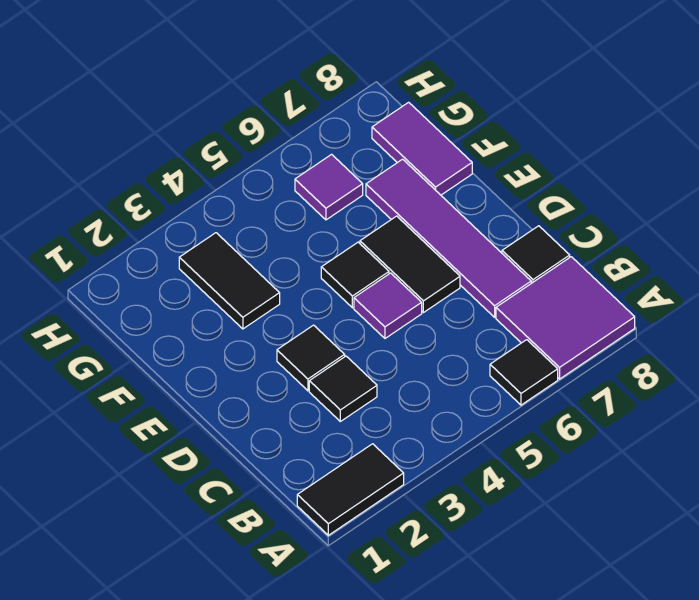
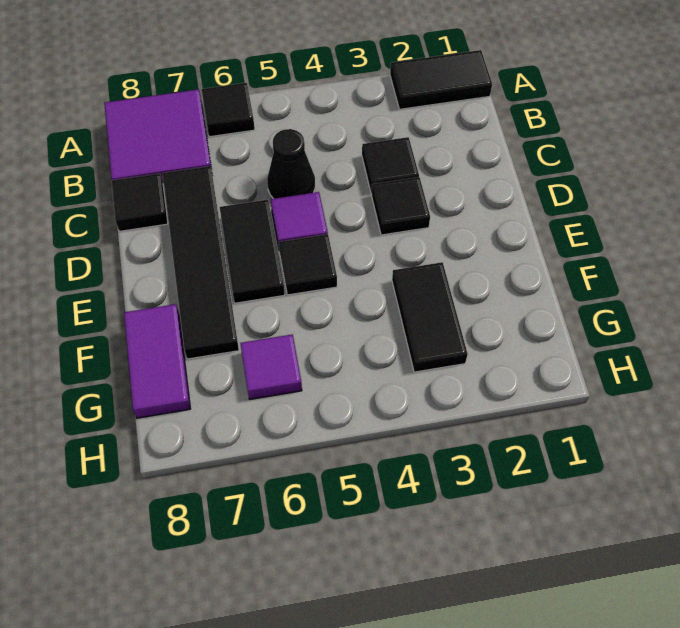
none -> black 1x1 cone [267,129,315,199]
purple 1x4 tile [366,159,531,317] -> black 1x4 tile [163,166,239,359]

